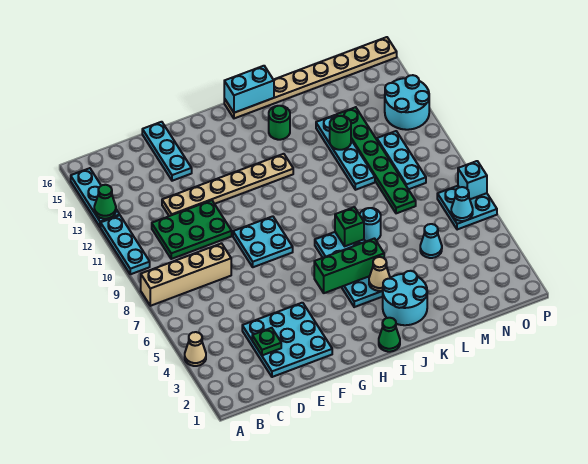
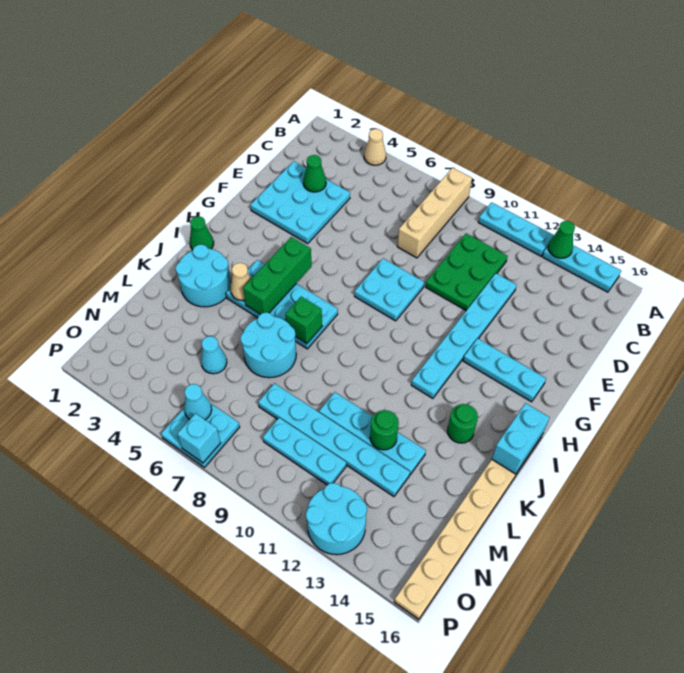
green 1x1 plate [252,328,281,355] -> green 1x1 cone [303,155,326,192]
tan 1x6 plate [162,154,293,216] -> cyan 1x6 plate [411,273,517,398]
cyan 1x3 plate [142,122,192,181] -> cyan 1x3 plate moved to [463,338,546,402]
cyan 1x1 round brick [360,208,381,241] -> cyan 2x2 round brick [240,313,296,378]
green 1x6 plate [336,107,416,213] -> cyan 1x6 plate [258,383,410,497]

